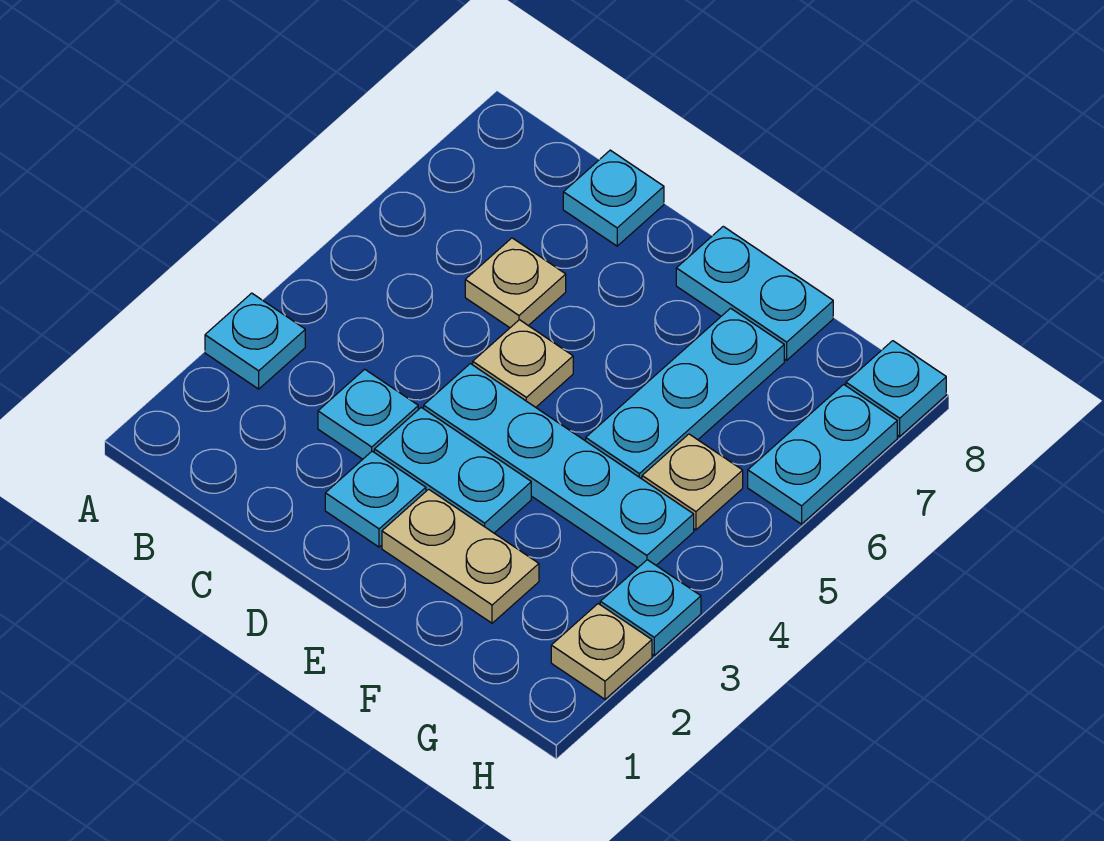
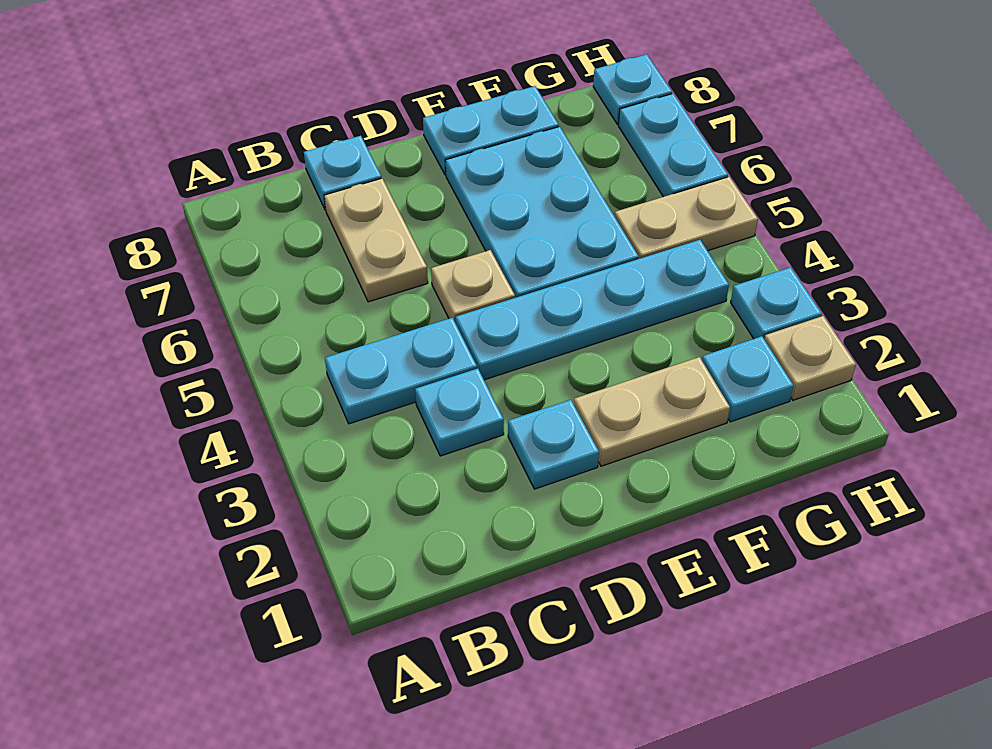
cyan 1x1 plate [205,293,305,389] -> cyan 1x1 plate moved to [702,336,794,422]
tan 1x1 plate [465,238,566,328] -> tan 1x2 plate [324,178,428,302]
cyan 1x2 plate [374,407,531,533] -> cyan 1x2 plate moved to [325,318,477,424]
cyan 1x3 plate [586,308,784,479] -> cyan 2x3 plate [445,127,639,298]
tan 1x1 plate [642,434,743,530] -> tan 1x2 plate [615,177,758,259]

